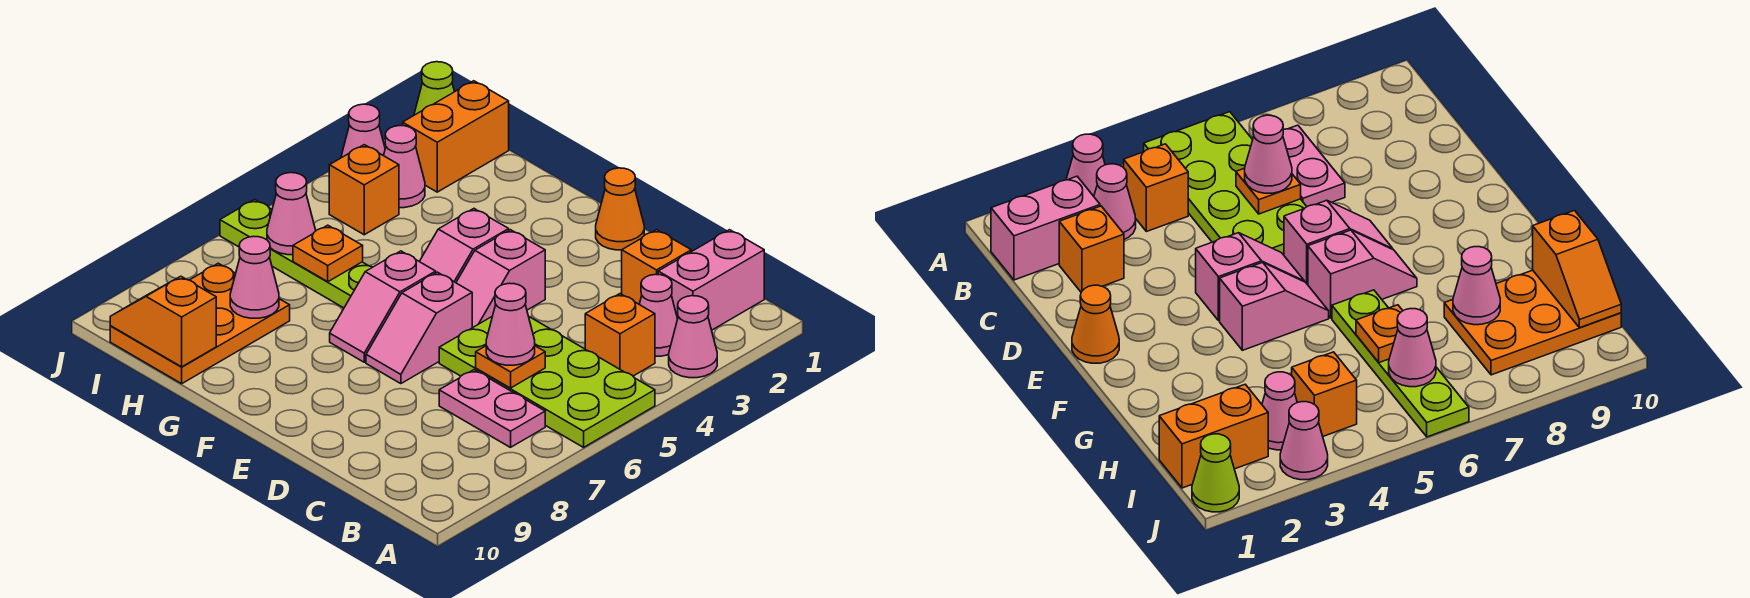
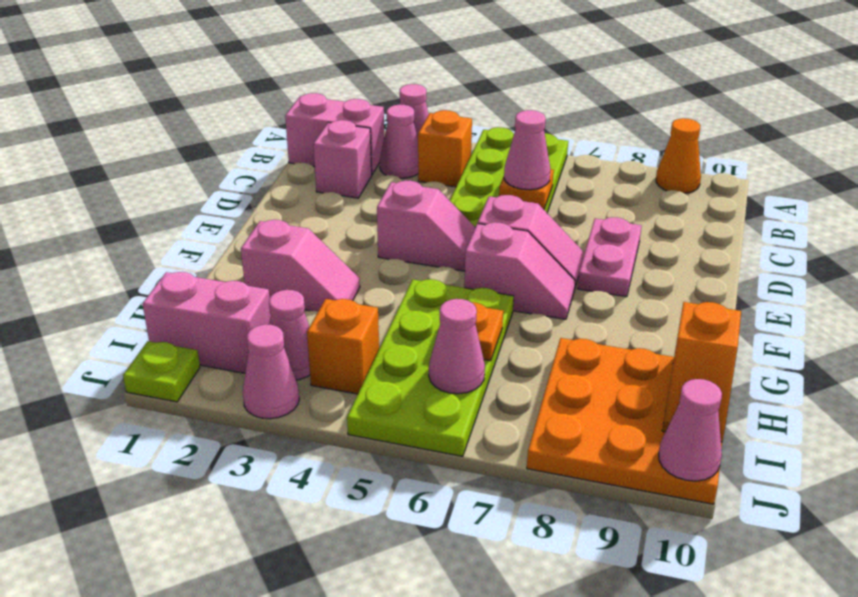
pink 1x2 plate [439,370,545,447] -> pink 1x2 plate moved to [577,217,642,297]
orange 1x1 brick [622,230,691,304] -> pink 1x1 brick [313,120,372,198]
orange 1x1 cone [596,168,644,250] -> orange 1x1 cone moved to [656,118,701,193]
pink 1x2 slope [419,209,509,283] -> pink 1x2 slope moved to [241,220,360,312]
lime 1x4 plate [220,199,372,308] -> lime 2x4 plate [347,279,514,456]
orange 2x3 plate [110,263,290,384] -> orange 3x3 plate [527,338,722,504]
pink 1x1 cone [230,236,279,318] -> pink 1x1 cone moved to [659,379,722,481]
orange 1x2 brick [403,81,509,192] -> pink 1x2 brick [142,272,271,373]
lime 1x1 cone [414,62,454,115] -> lime 1x1 plate [123,341,200,402]

